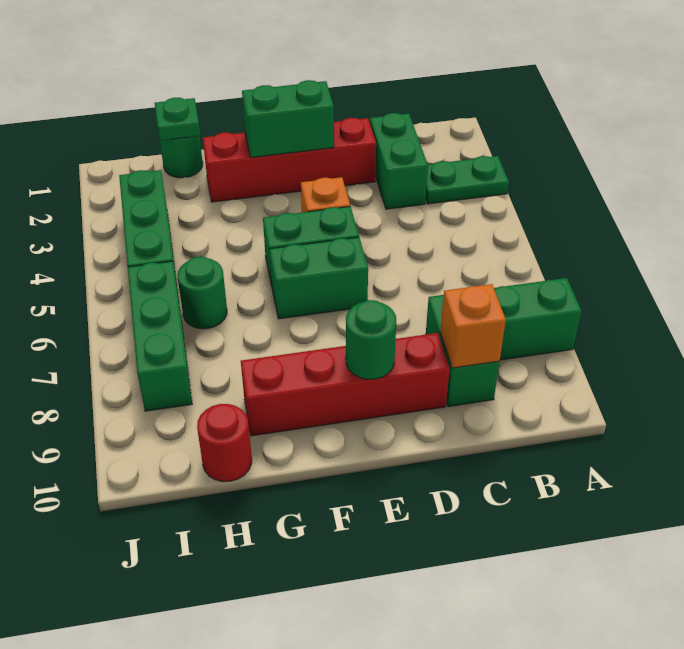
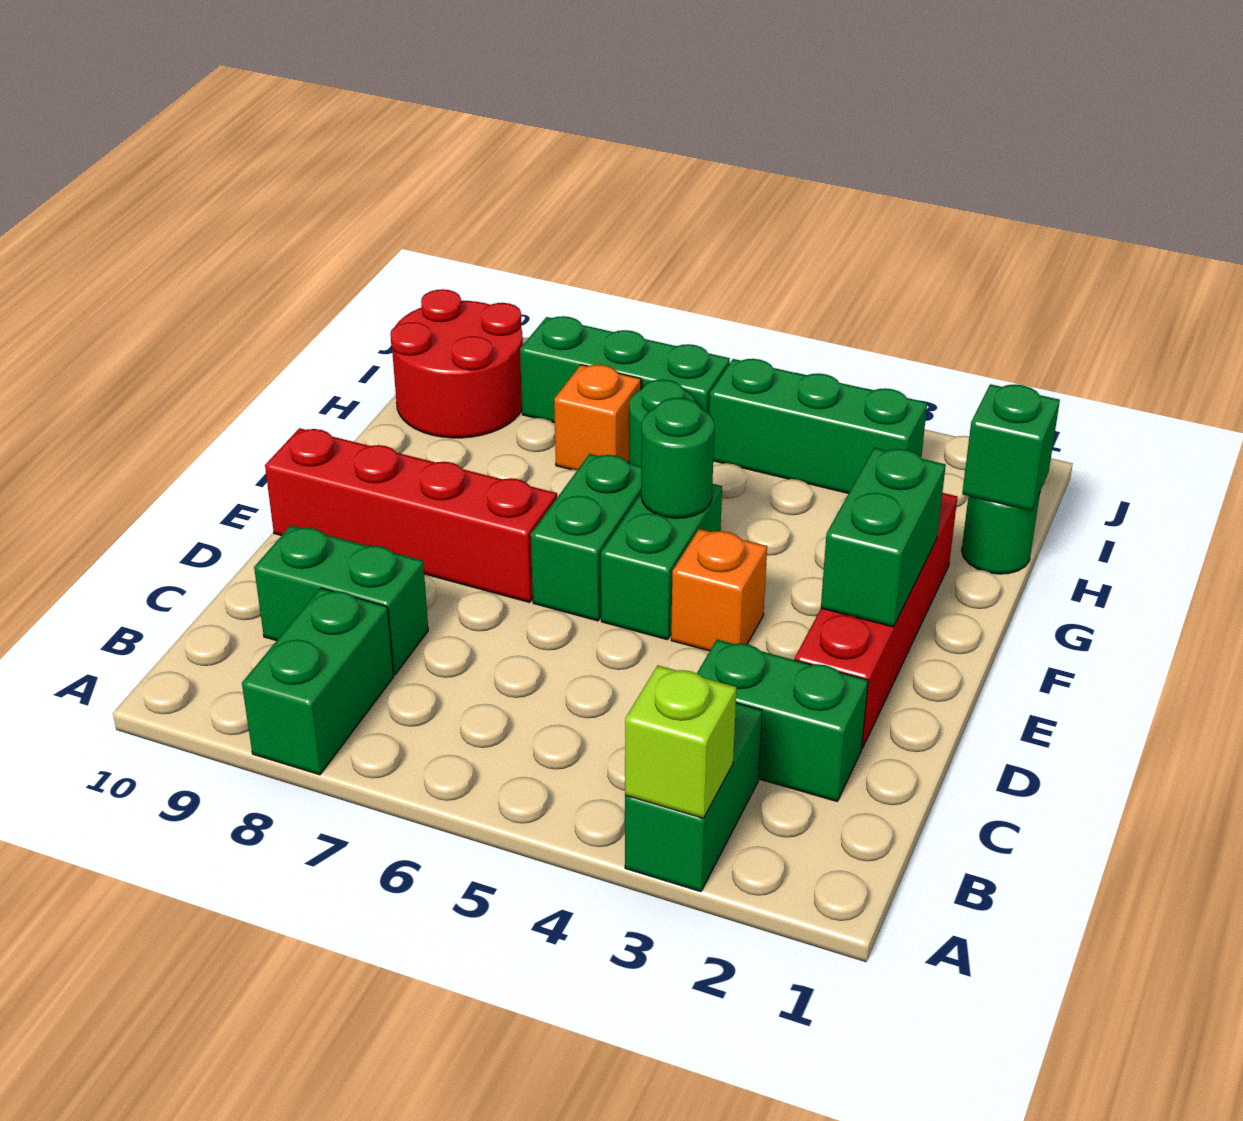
green 1x2 plate [426,156,509,204] -> green 1x2 brick [625,703,762,892]
none -> lime 1x1 brick [625,665,737,818]
orange 1x1 brick [440,284,506,368] -> orange 1x1 brick moved to [554,365,641,470]
red 1x4 brick [241,333,450,436] -> red 1x4 brick turned to [265,428,557,602]
green 1x1 round brick [346,300,396,379] -> green 1x1 round brick moved to [641,398,714,518]
green 1x1 plate [155,98,200,141] -> green 1x1 brick [962,384,1060,511]
red 1x1 round brick [197,404,252,482] -> red 2x2 round brick [390,289,523,438]

